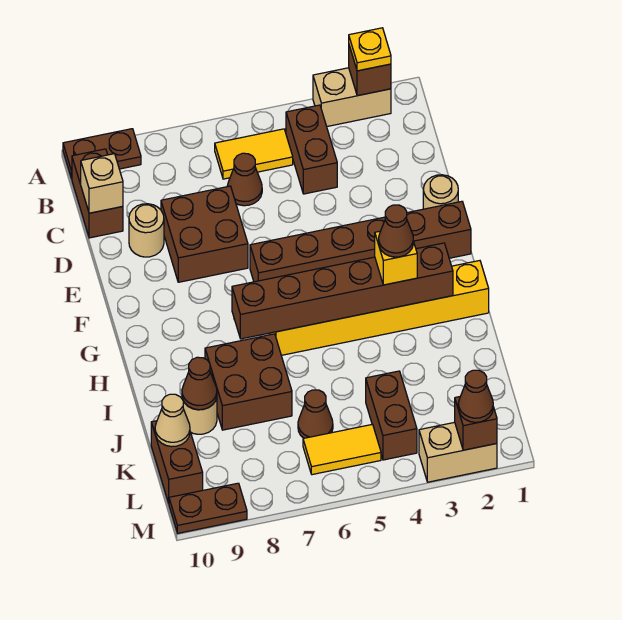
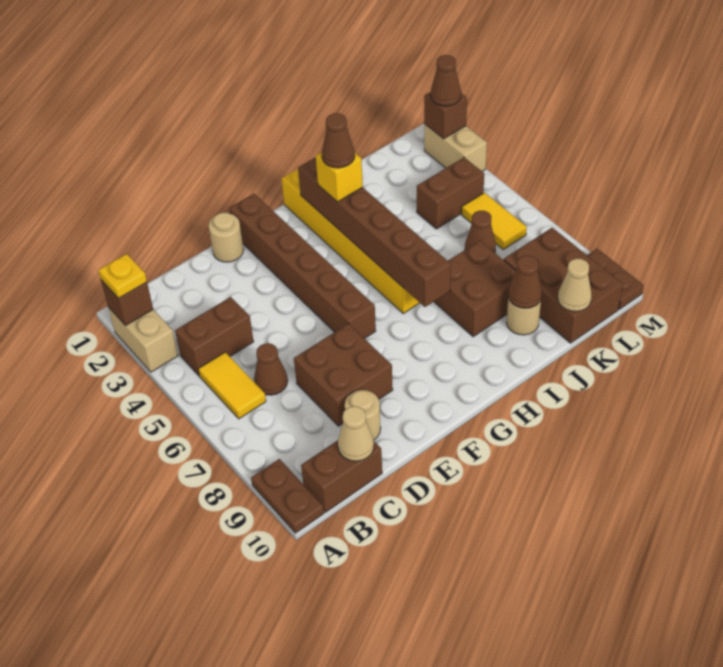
tan 1x1 brick [81,154,123,213] -> tan 1x1 cone [338,406,374,461]
brown 1x2 brick [151,421,203,503] -> brown 2x3 brick [504,228,623,343]

